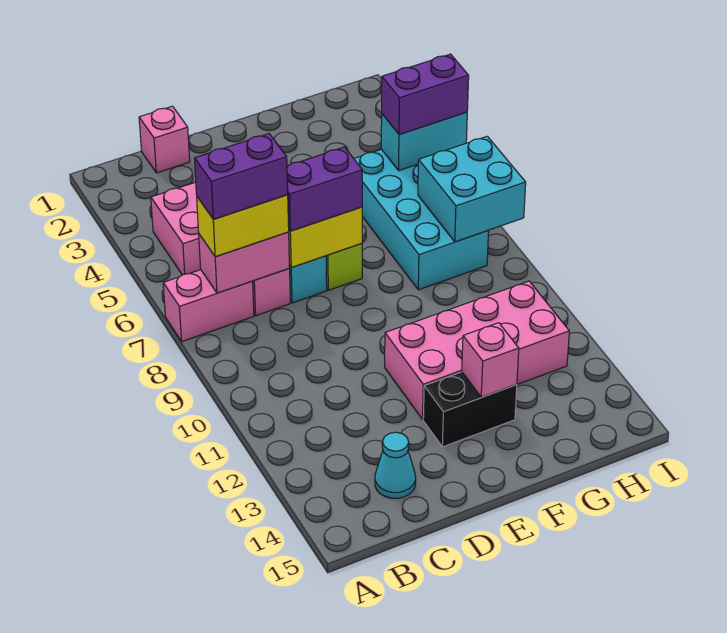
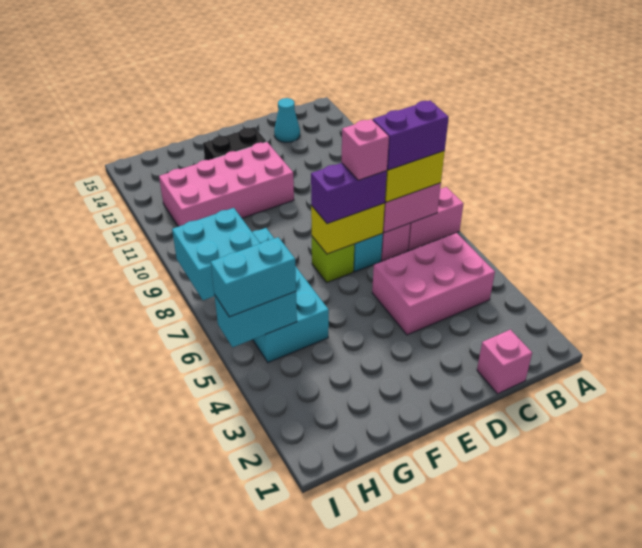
pink 1x1 brick [462,323,519,397] -> pink 1x1 brick moved to [341,119,389,180]
purple 1x2 brick [382,54,469,134] -> cyan 1x2 brick [211,237,296,317]

